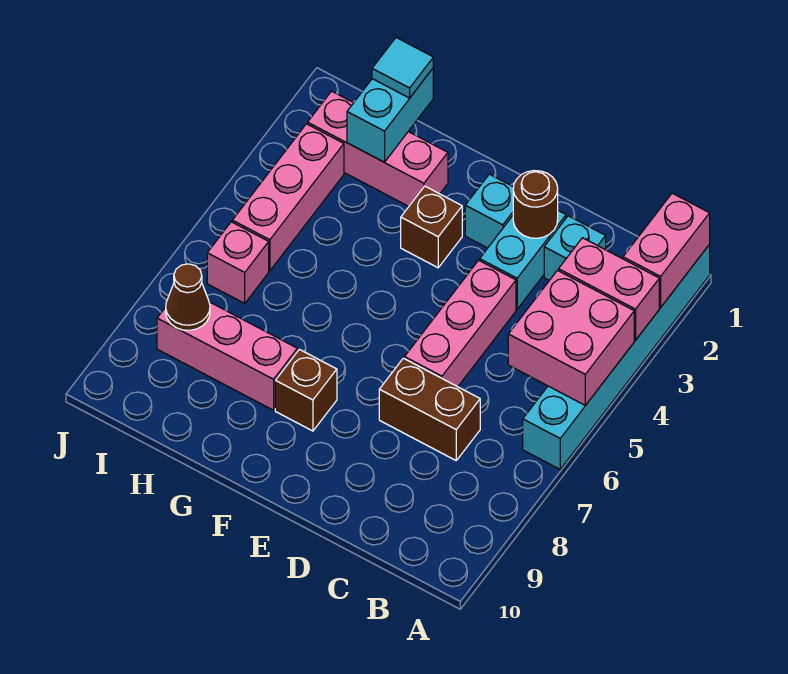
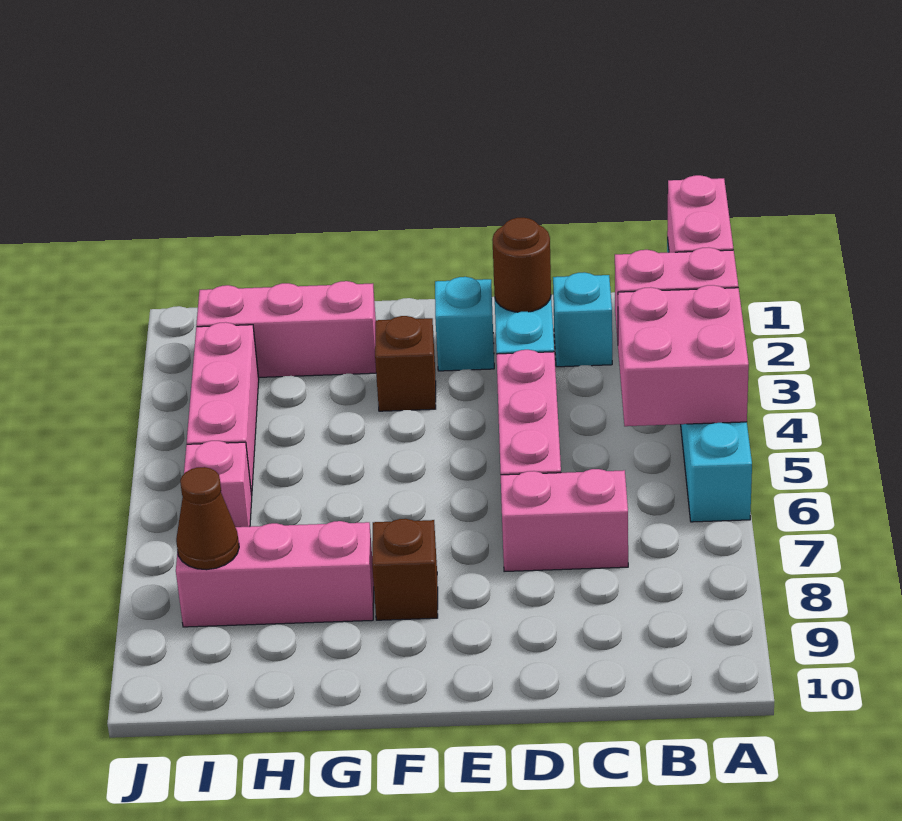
brown 1x2 brick [379,358,480,460] -> pink 1x2 brick [501,469,628,572]
cyan 1x2 brick [347,69,433,162] -> none
cyan 1x1 tile [372,38,433,98] -> none

